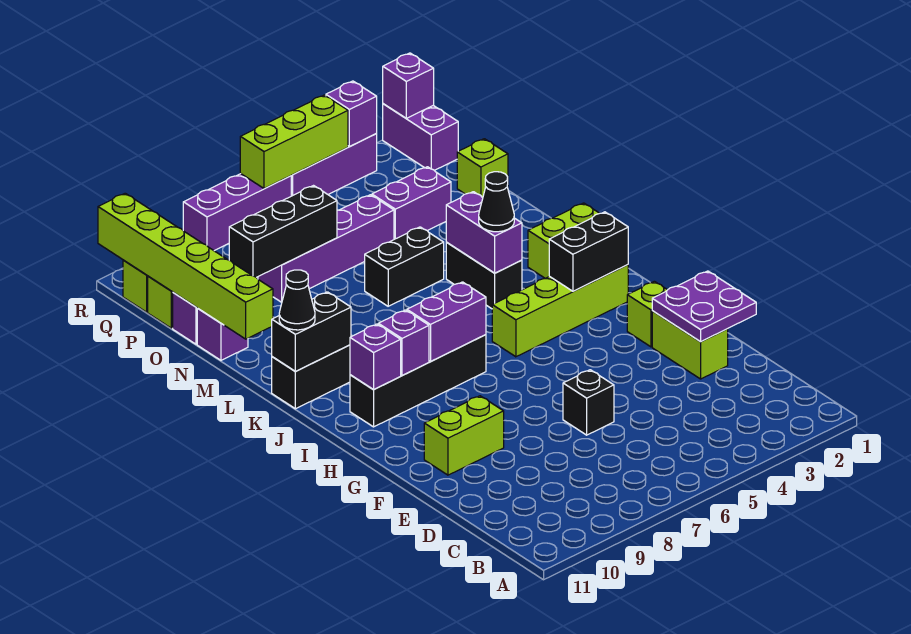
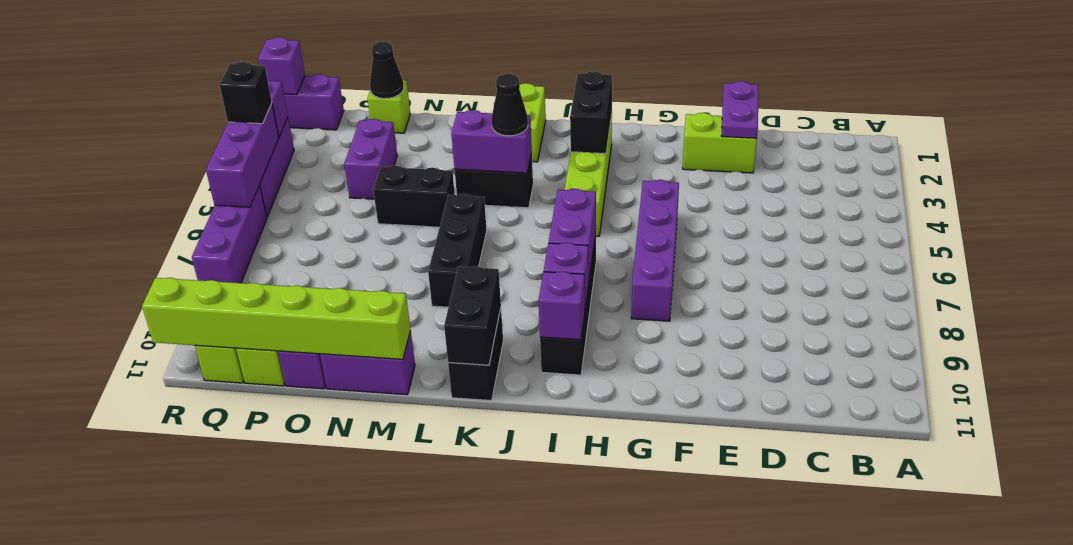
purple 2x2 plate [652,271,756,342] -> purple 1x2 plate [722,81,758,138]
black 1x1 brick [563,370,614,435] -> black 1x1 brick moved to [220,62,272,124]
lime 1x2 brick [424,396,504,475] -> none
lime 1x1 brick [627,281,667,347] -> none
black 1x1 cone [279,270,315,330] -> black 1x1 cone moved to [370,42,404,99]
black 1x2 brick [365,227,444,306] -> black 1x2 brick turned to [373,166,455,227]
purple 1x1 brick [197,309,248,360] -> purple 1x2 brick [320,331,415,395]
purple 1x4 brick [258,195,394,302] -> purple 1x4 brick moved to [631,180,679,321]
black 1x3 brick [229,186,337,277] -> black 1x3 brick moved to [428,194,487,307]
lime 1x3 brick [240,95,348,189] -> purple 1x3 brick [206,104,279,207]

